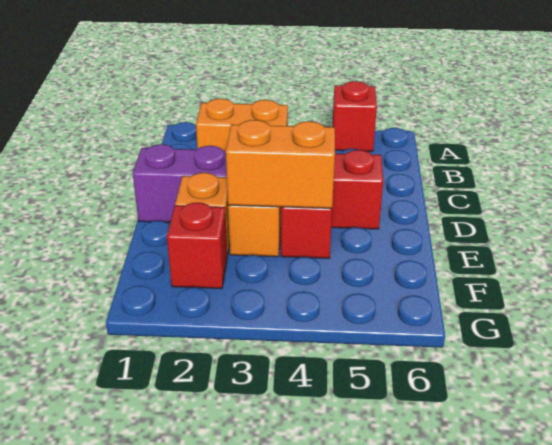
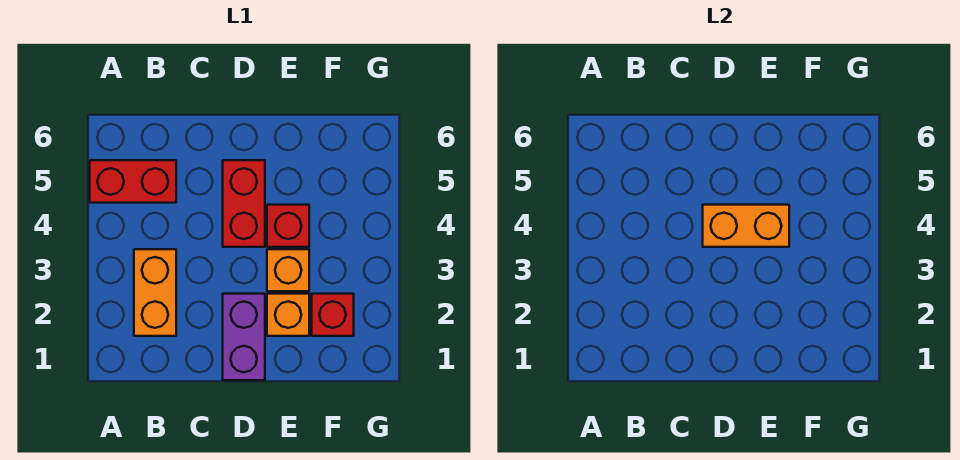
red 1x1 brick [332,81,377,151] -> red 1x2 brick [90,160,176,203]
orange 1x2 brick [226,120,335,208] -> orange 1x2 brick turned to [703,205,789,247]

